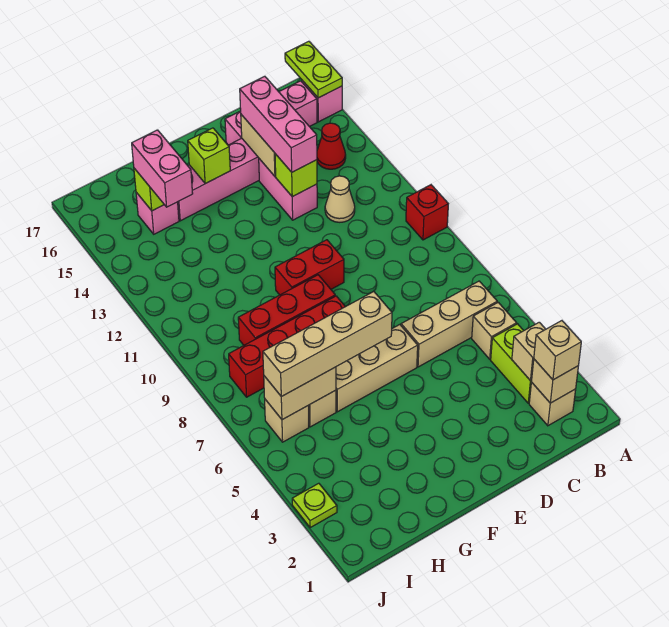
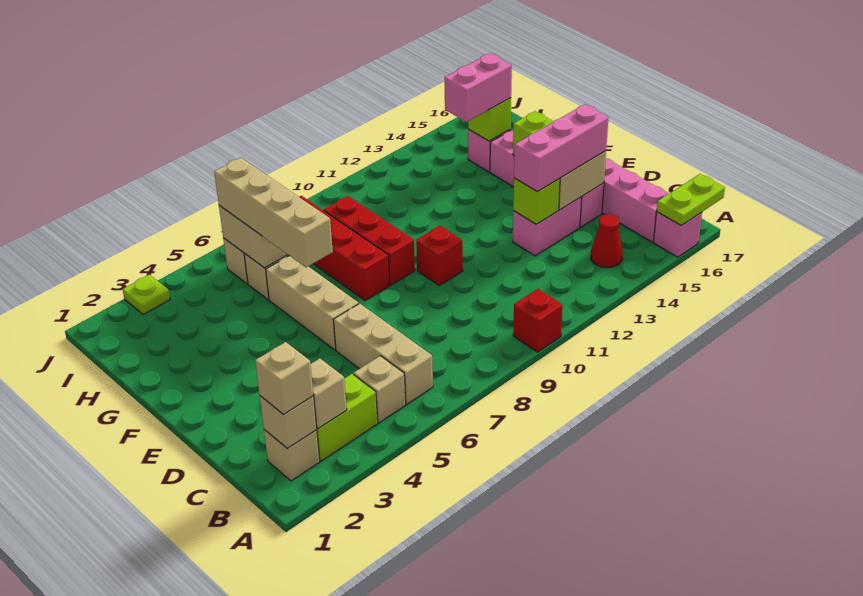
tan 1x1 cone [325,176,355,222] -> none
red 1x2 brick [275,240,344,295] -> red 1x1 brick [416,226,463,285]

